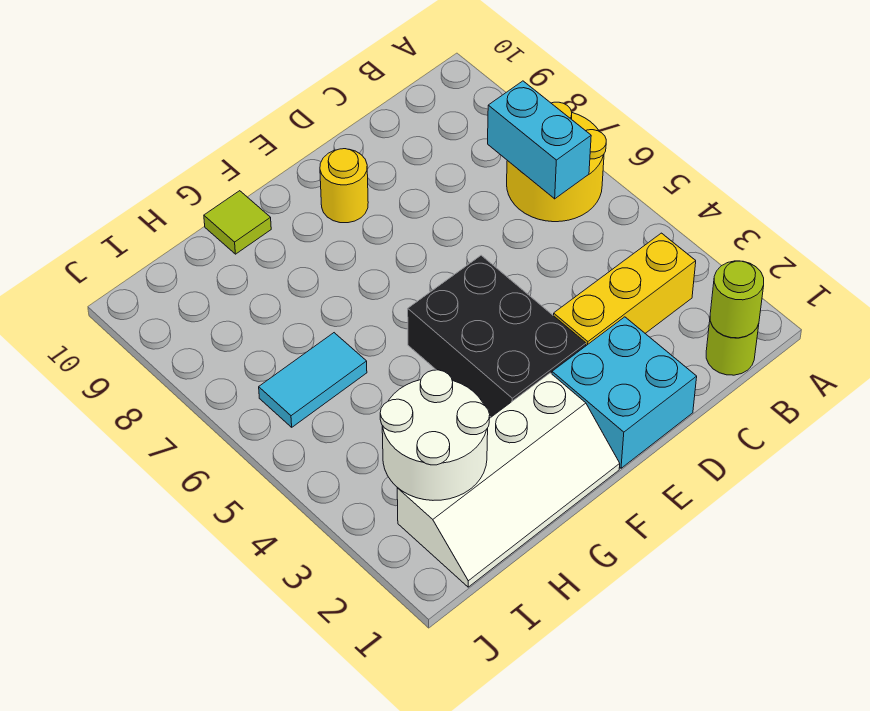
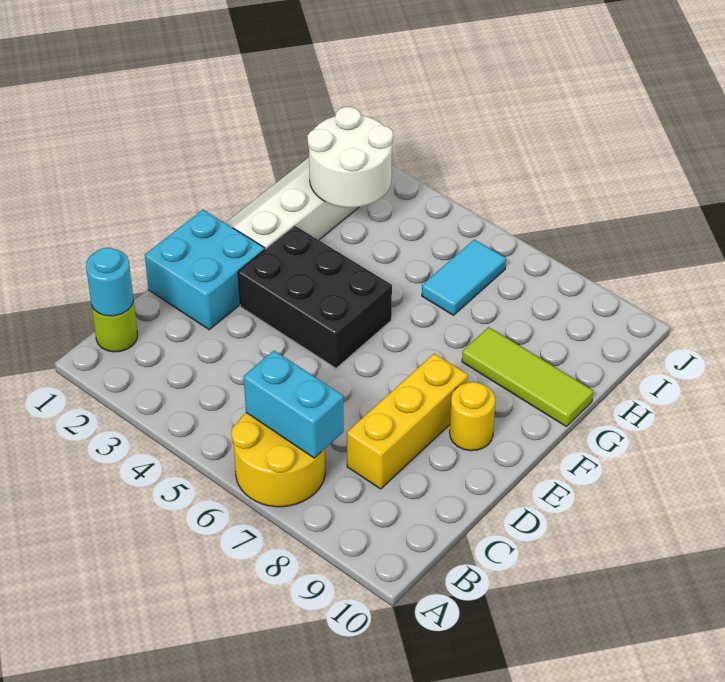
lime 1x1 round brick [710,261,764,338] -> cyan 1x1 round brick [86,248,133,316]
yellow 1x3 brick [553,233,696,346] -> yellow 1x3 brick moved to [347,354,468,489]
lime 1x1 tile [204,191,271,254] -> lime 1x3 tile [462,327,593,426]

